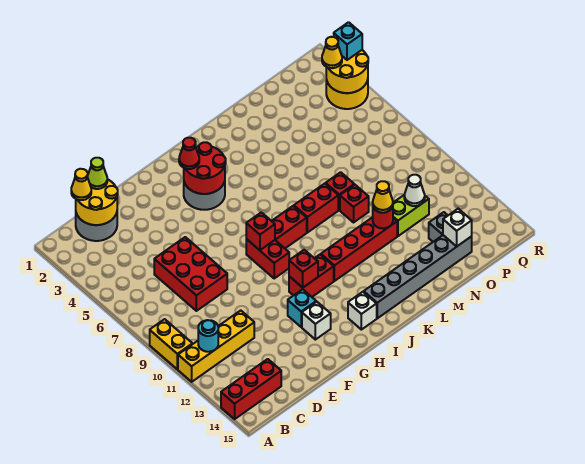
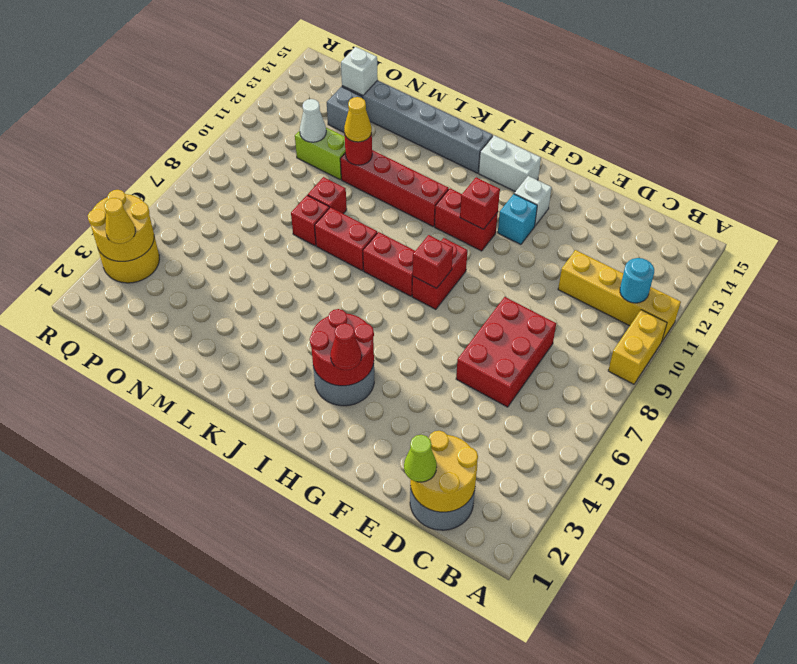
red 1x3 brick [221,359,281,419] -> none
yellow 1x1 cone [71,169,91,200] -> none
white 1x1 brick [348,292,377,330] -> white 1x2 brick [479,136,541,192]
cyan 1x1 brick [334,22,362,60] -> none

